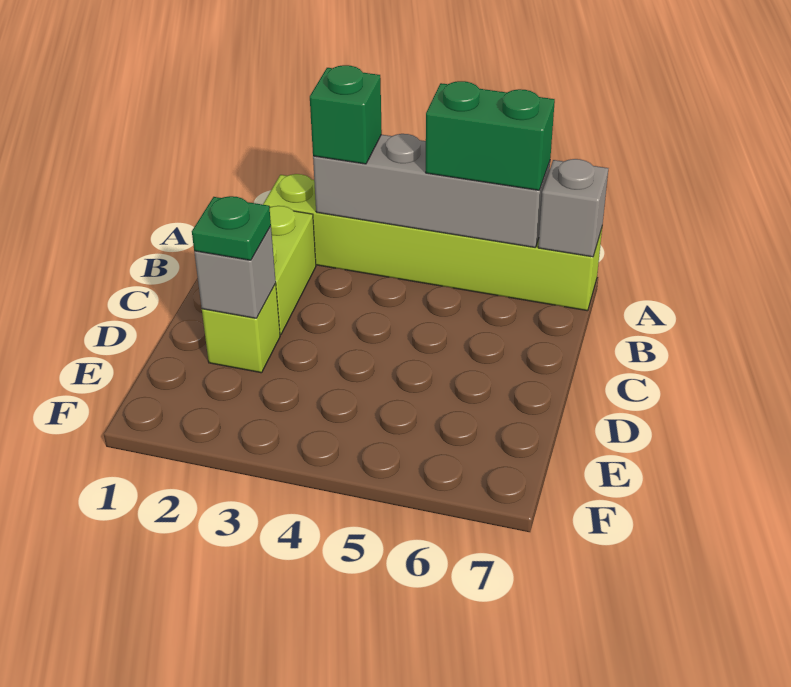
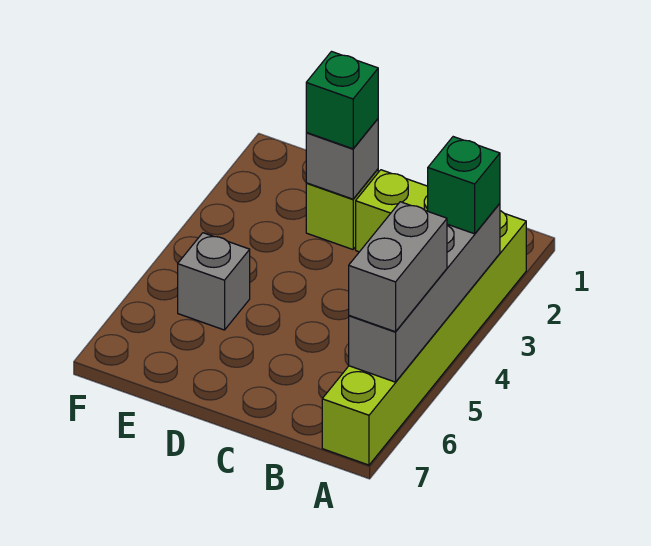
green 1x2 brick [426,81,555,190] -> grey 1x2 brick [349,202,447,332]
grey 1x1 brick [538,159,608,257] -> grey 1x1 brick moved to [178,233,250,330]
green 1x1 plate [192,196,271,260] -> green 1x1 brick [306,52,378,149]

